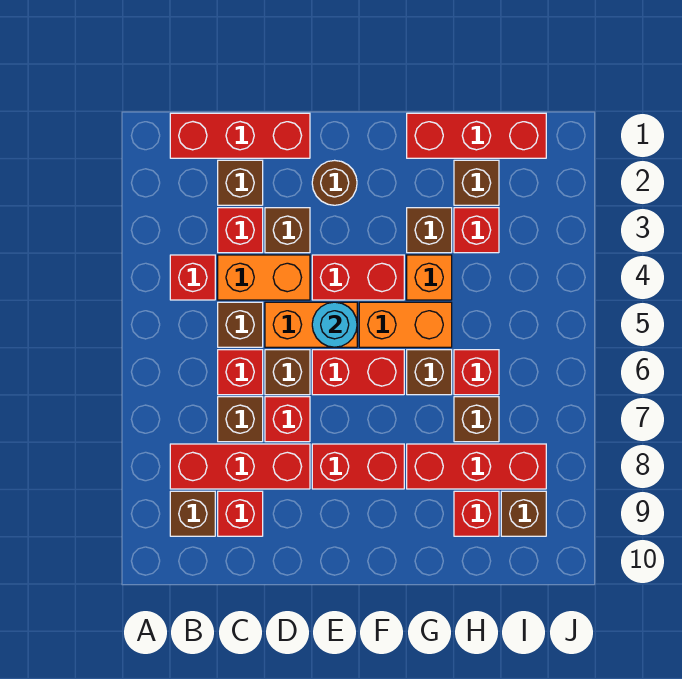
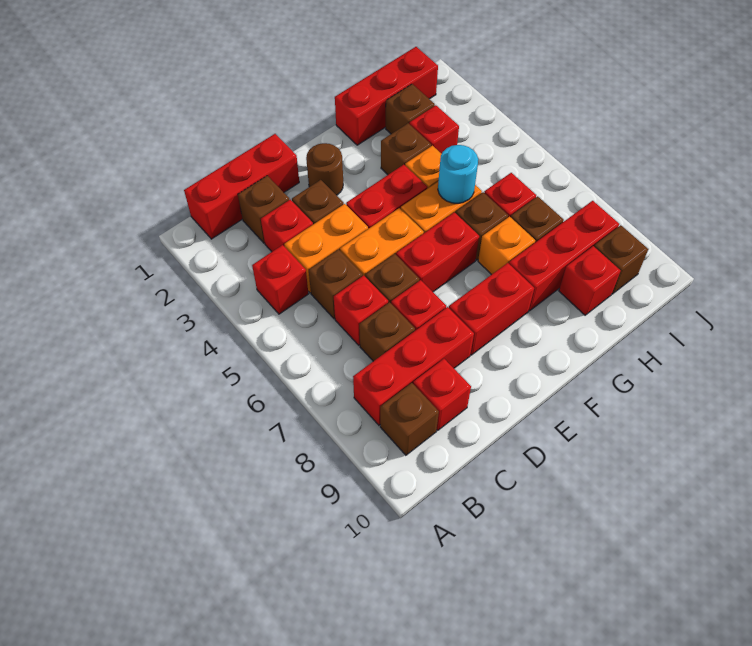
cyan 1x1 round brick [312,302,357,347] -> cyan 1x1 round brick moved to [438,145,478,203]
none -> orange 1x1 brick [478,216,535,275]

